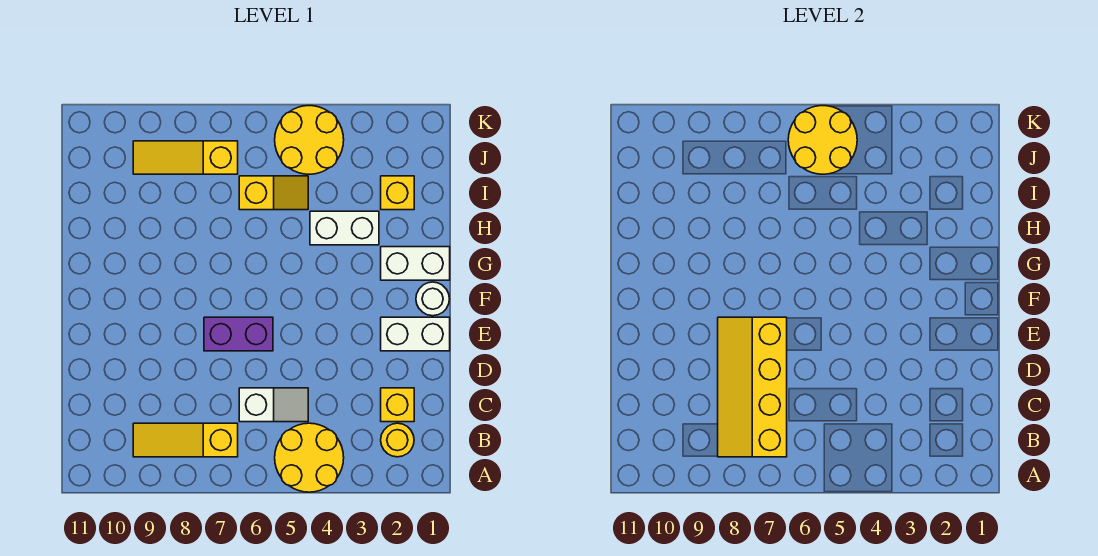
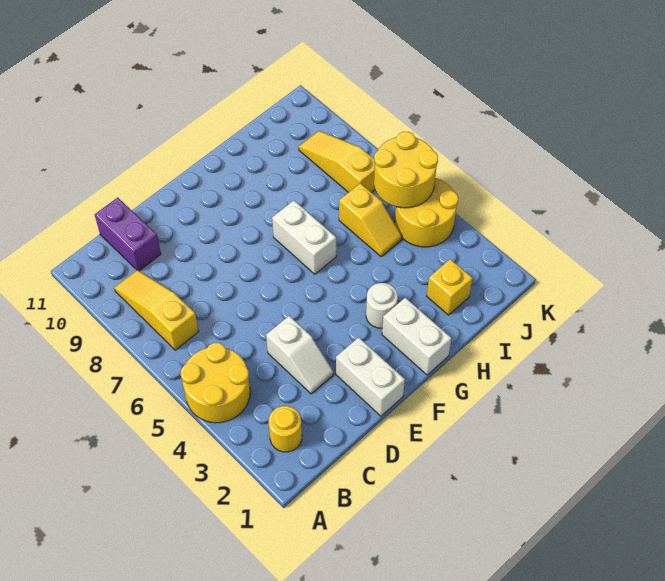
yellow 2x4 slope [718,317,787,457] -> none
yellow 1x1 brick [381,388,414,422] -> none
white 1x2 slope [239,388,308,422] -> white 1x2 slope moved to [266,316,334,394]
purple 1x2 brick [204,317,273,351] -> purple 1x2 brick moved to [95,197,161,271]
white 1x1 round brick [416,282,449,316] -> white 1x1 round brick moved to [366,283,398,328]
white 1x2 brick [310,211,379,245] -> white 1x2 brick moved to [272,201,336,274]

